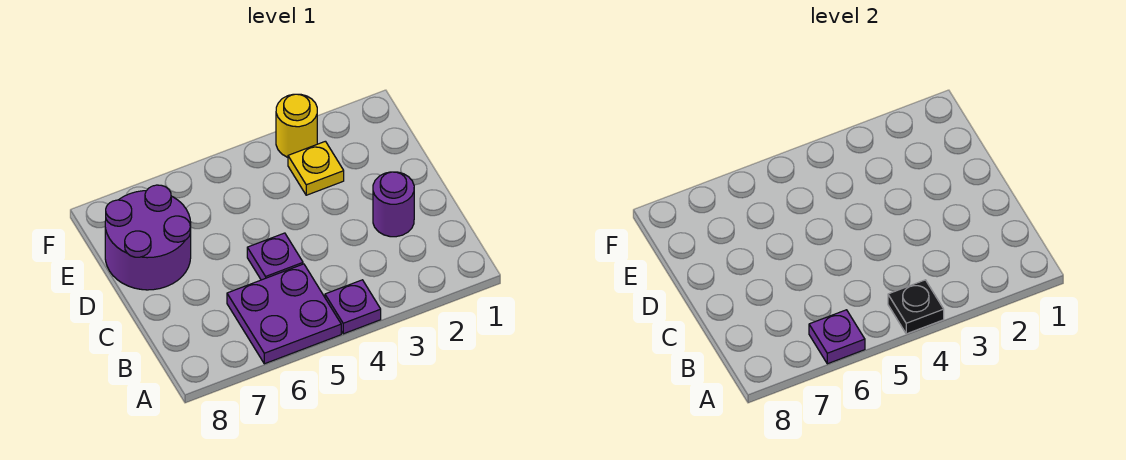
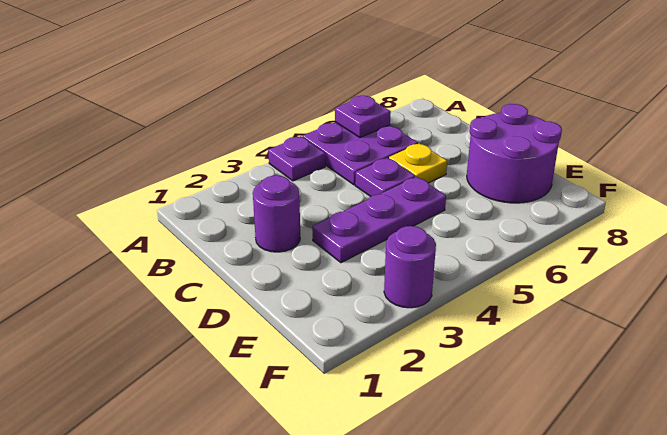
black 1x1 plate [888,280,944,334] -> none
none -> purple 1x3 plate [312,177,446,263]
yellow 1x1 plate [288,141,344,195] -> yellow 1x1 plate moved to [389,143,447,183]
yellow 1x1 round brick [276,94,317,157] -> purple 1x1 round brick [384,226,436,308]

